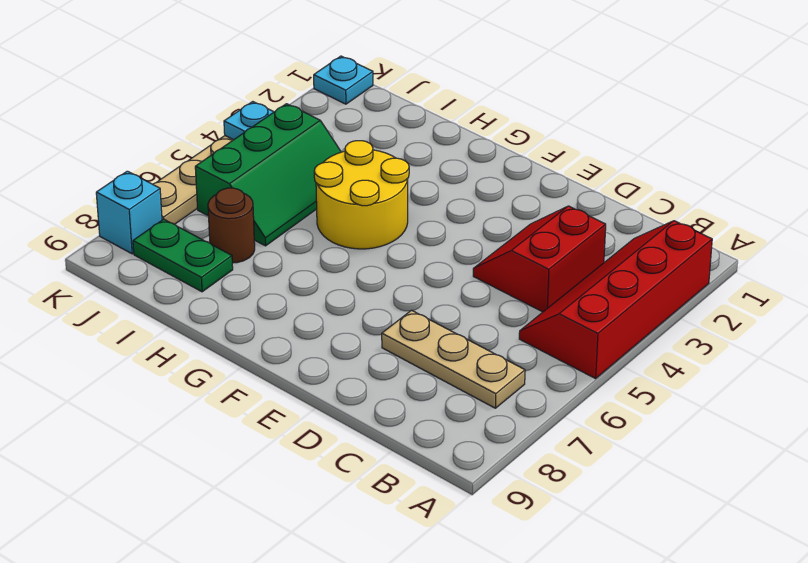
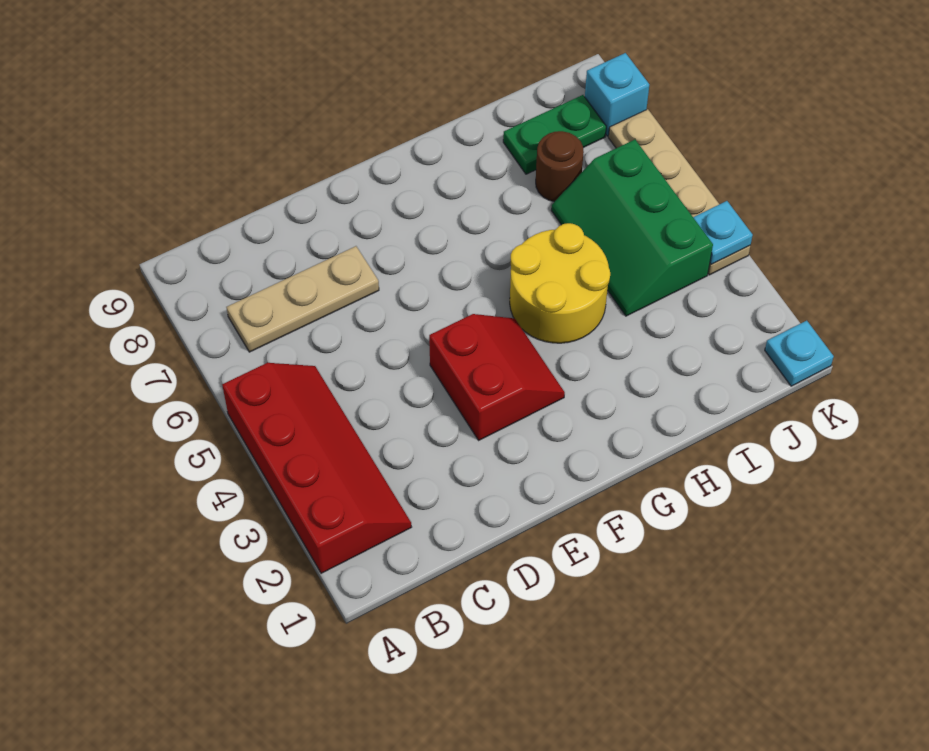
red 2x2 slope [473,206,606,312] -> red 2x2 slope moved to [429,314,565,440]

